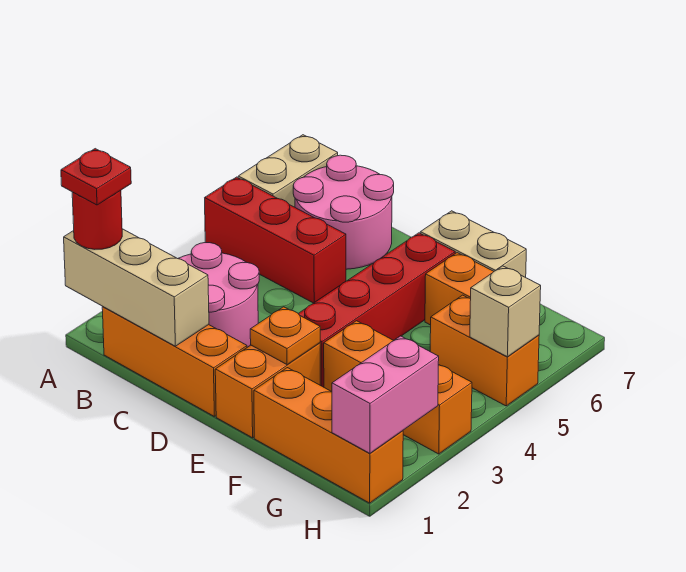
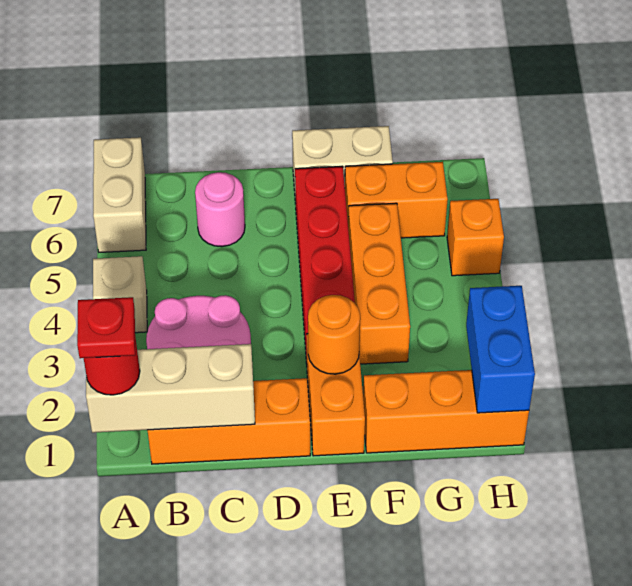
red 1x3 brick [205,177,346,303] -> none
pink 2x2 round brick [293,155,394,269] -> pink 1x1 round brick [195,172,245,247]
orange 1x1 plate [250,307,320,365] -> orange 1x1 round brick [308,295,360,374]
orange 1x3 brick [324,321,472,454] -> orange 1x3 brick turned to [348,203,410,364]
orange 1x2 brick [430,295,539,406] -> orange 1x1 brick [447,199,504,276]
pink 1x2 brick [332,336,439,453] -> blue 1x2 brick [466,286,535,413]
tan 1x1 brick [470,266,541,357] -> tan 1x1 brick moved to [93,256,147,333]

